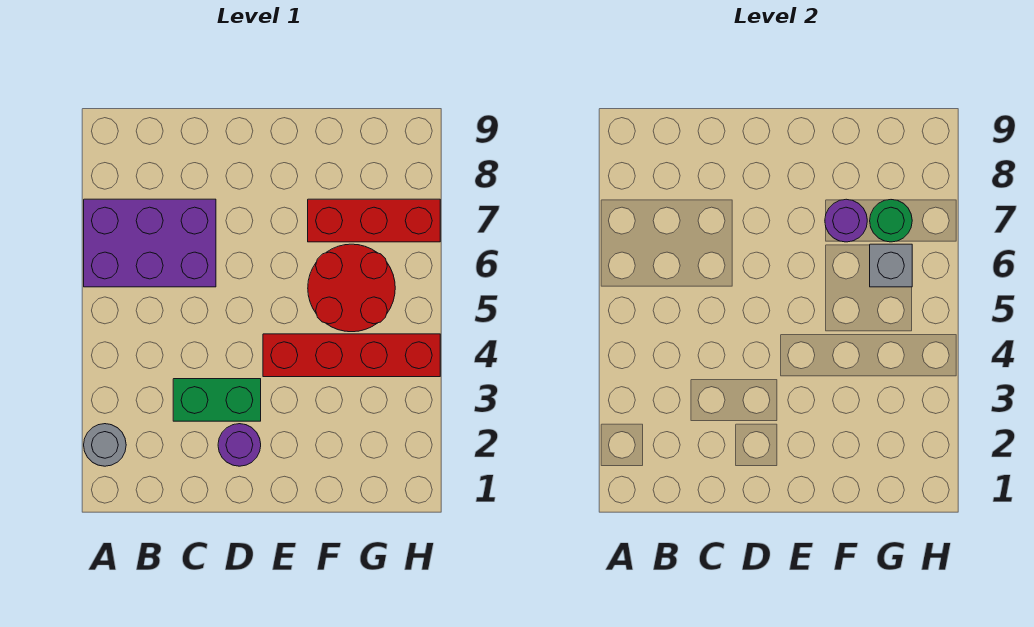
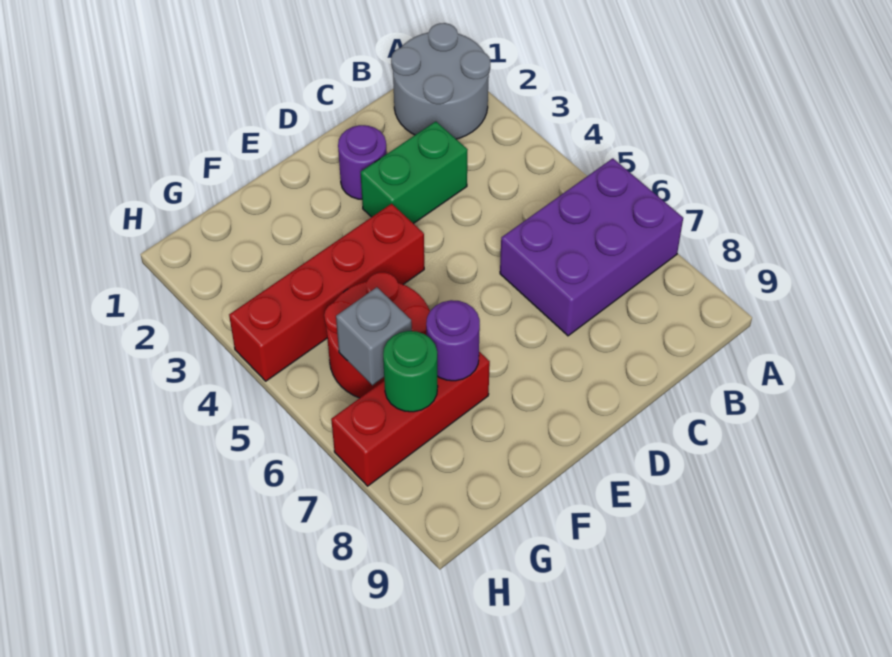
grey 1x1 round brick [84,424,126,466] -> grey 2x2 round brick [391,23,490,139]

